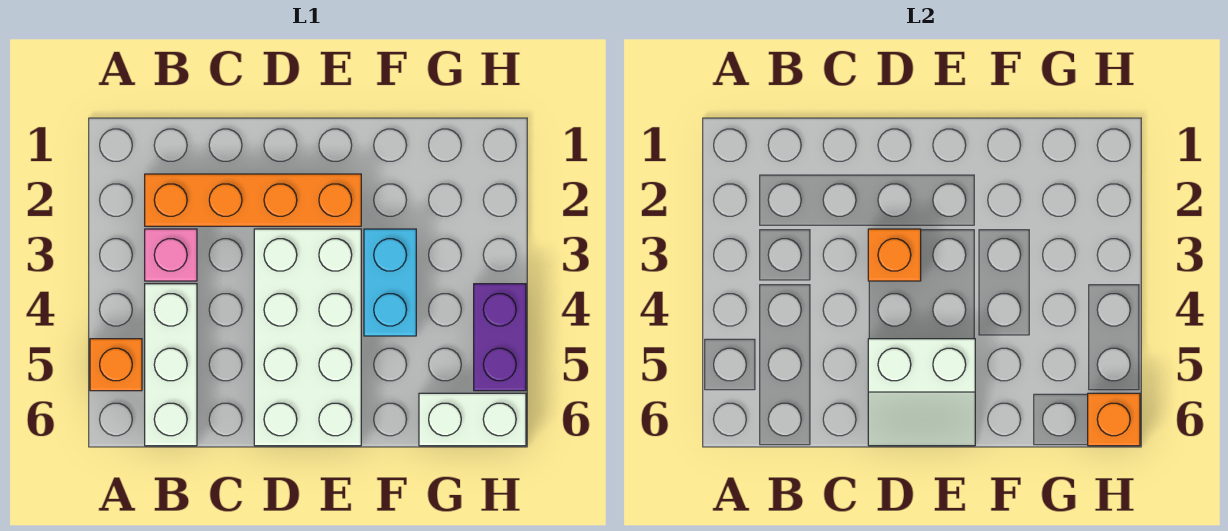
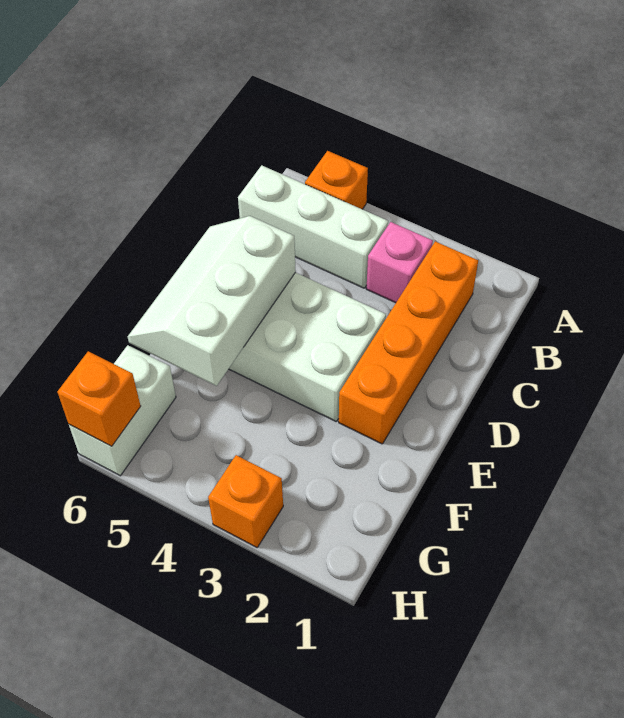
orange 1x1 brick [868,229,921,281] -> orange 1x1 brick moved to [208,455,283,547]
white 2x2 slope [868,339,975,446] -> white 2x3 slope [128,216,296,386]
cyan 1x2 brick [364,229,416,336] -> none
purple 1x2 brick [474,284,526,391] -> none

